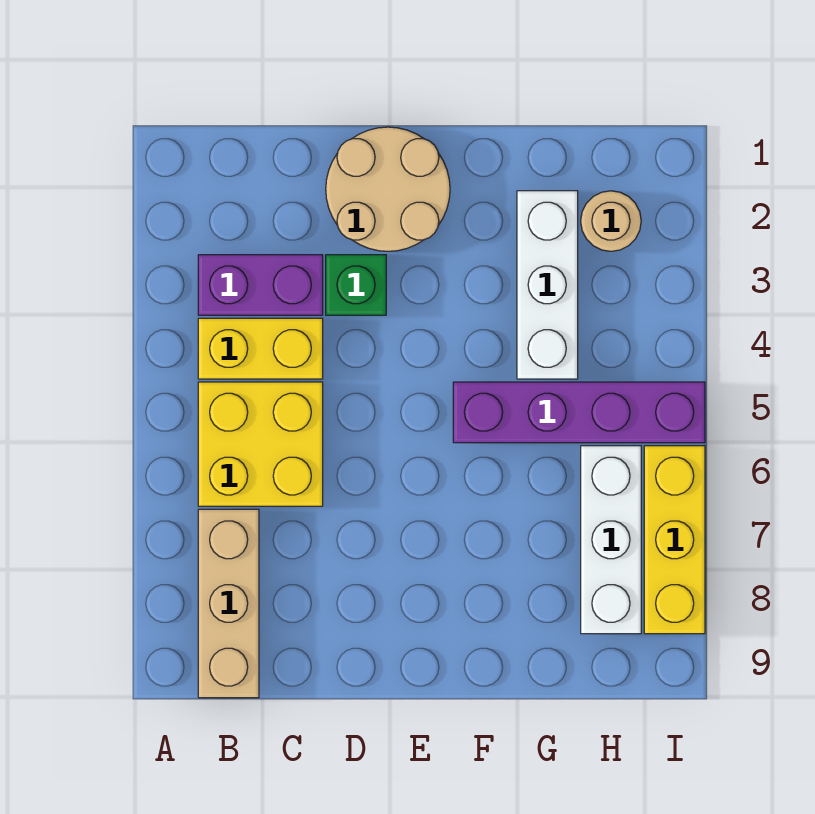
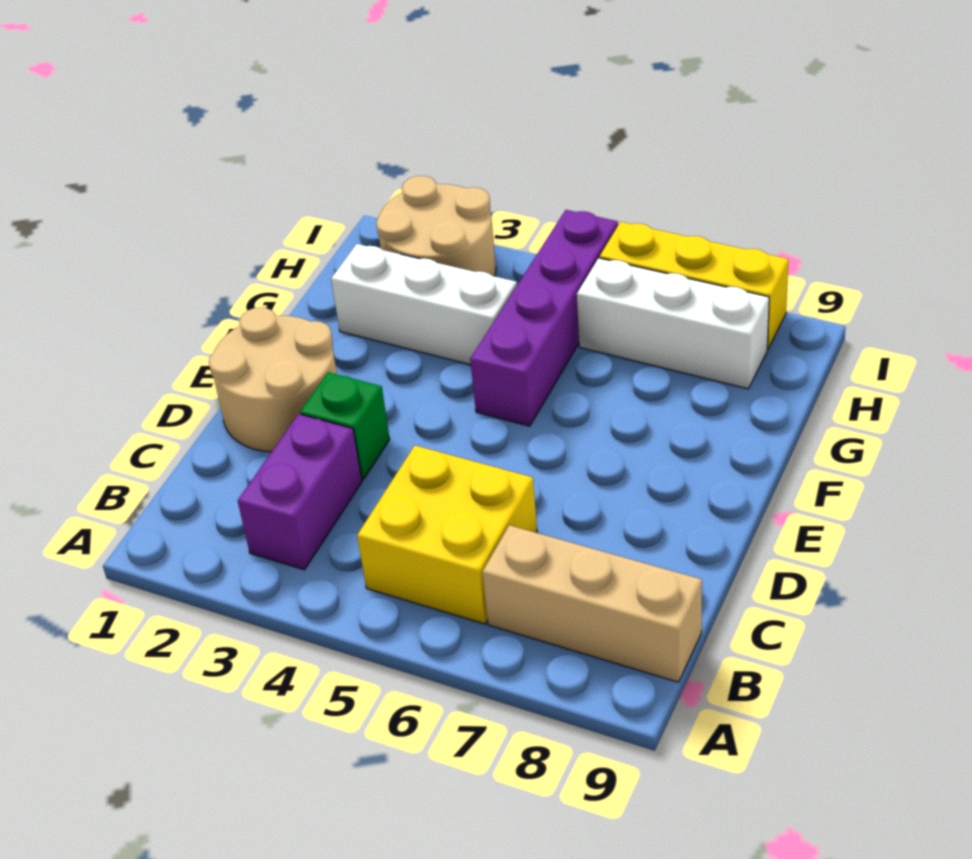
yellow 1x2 brick [198,318,323,379] -> none
tan 1x1 round brick [581,191,641,251] -> tan 2x2 round brick [376,176,496,276]

